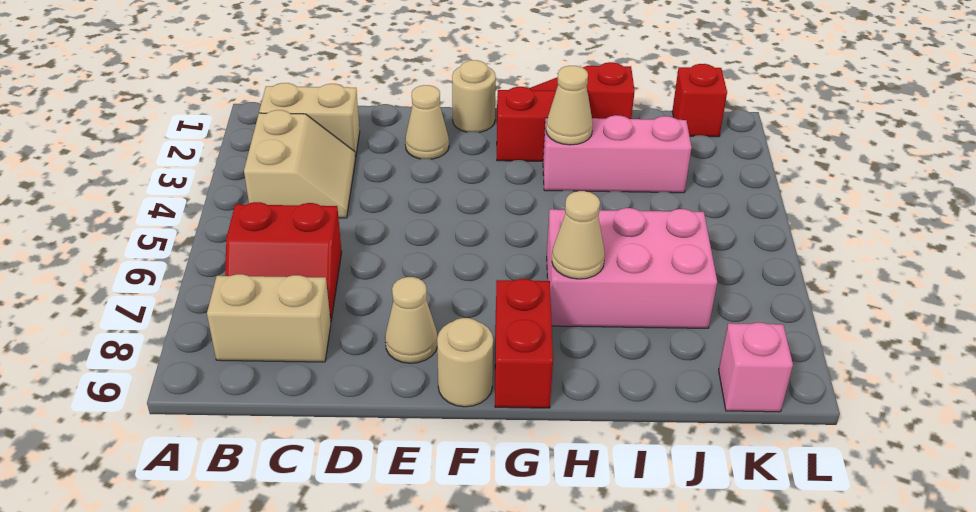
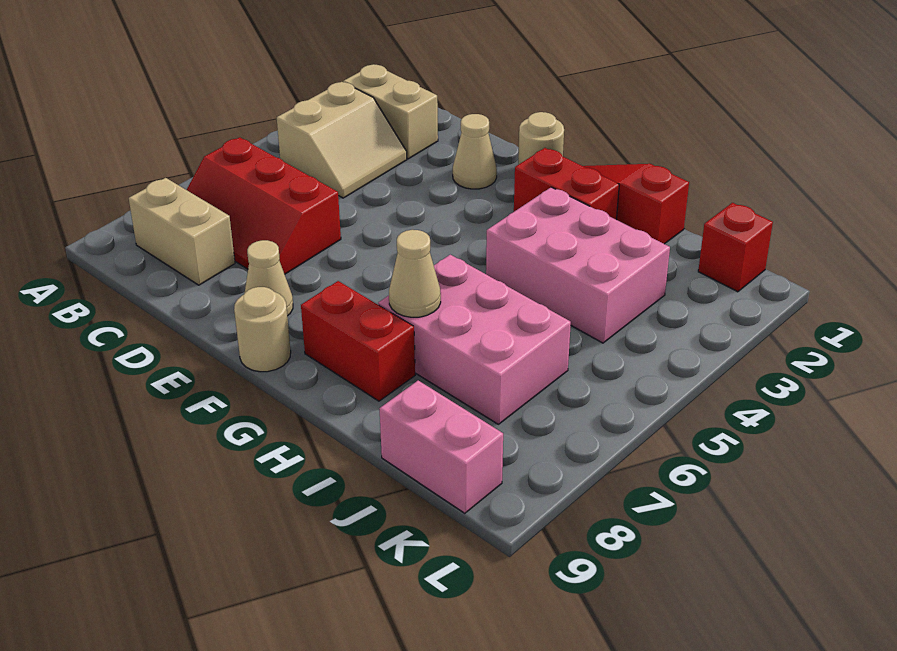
red 2x2 slope [225,202,342,321] -> red 2x3 slope [187,137,341,274]
red 1x2 brick [495,279,553,408] -> red 1x2 brick turned to [301,281,415,401]
pink 1x3 brick [543,115,692,193] -> pink 2x3 brick [486,187,670,343]
tan 1x1 cone [546,66,593,145] -> none
pink 1x1 brick [719,323,793,412] -> pink 1x2 brick [379,381,503,513]

